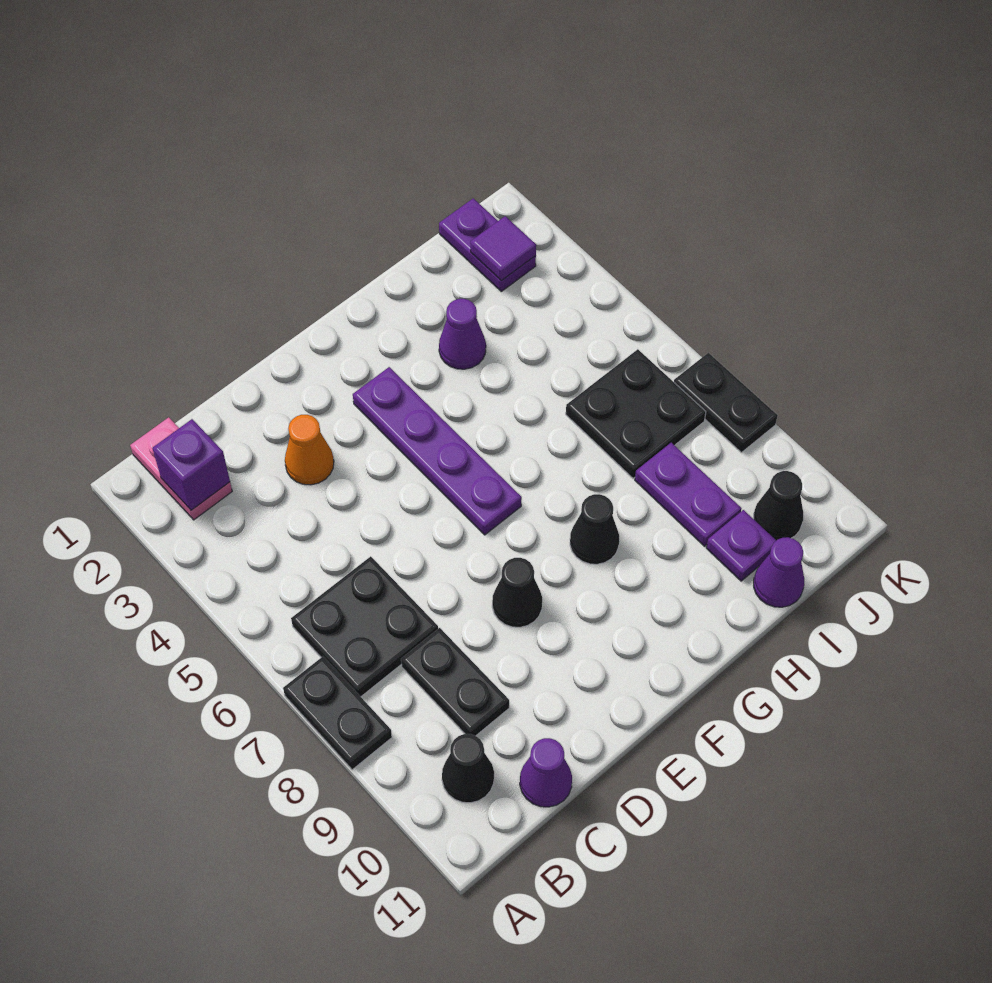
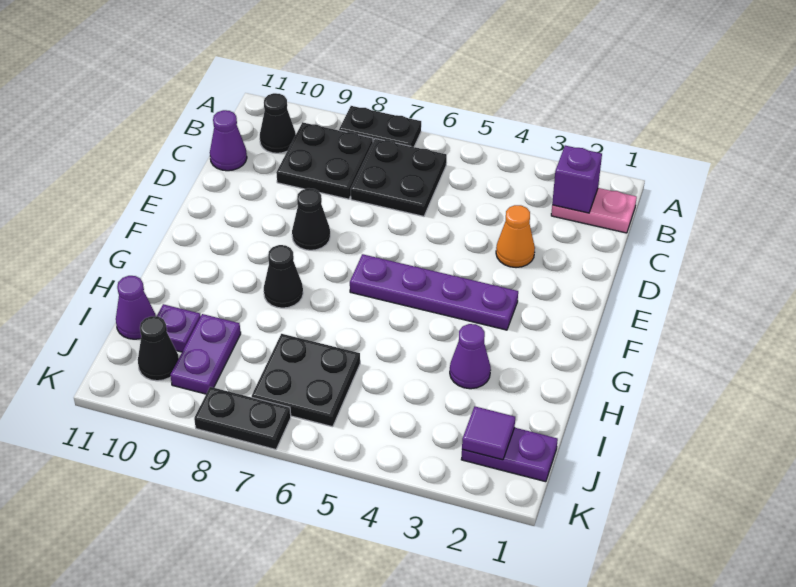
black 1x2 plate [401,628,509,736] -> black 2x2 plate [276,122,373,199]
purple 1x2 plate [635,443,742,546] -> purple 1x2 plate turned to [170,314,241,394]

